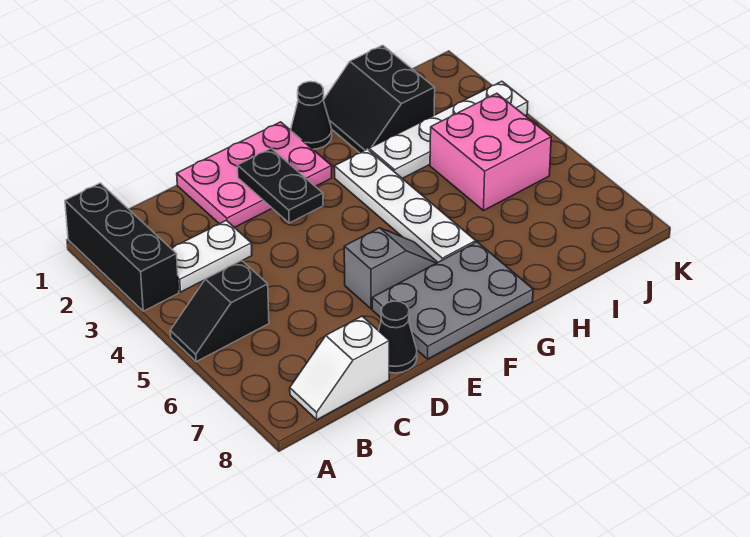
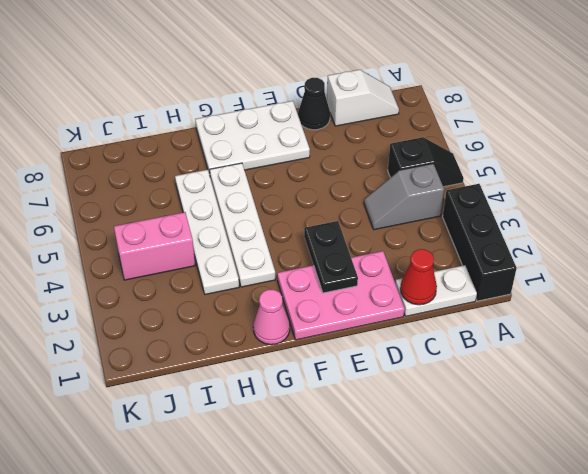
white 1x2 plate [171,220,252,292] -> white 1x2 plate moved to [395,265,477,316]
none -> red 1x1 cone [400,249,437,305]
grey 1x2 slope [344,228,438,309] -> grey 1x2 slope moved to [364,164,444,230]
grey 2x3 plate [372,242,533,359] -> white 2x3 plate [195,101,310,175]
black 1x1 cone [291,82,332,149] -> pink 1x1 cone [253,290,290,345]
black 2x2 slope [323,45,435,153] -> none
white 1x4 plate [369,81,528,178] -> white 1x4 plate turned to [175,170,239,294]
pink 2x2 brick [430,93,551,211] -> pink 1x2 brick [114,212,195,280]

